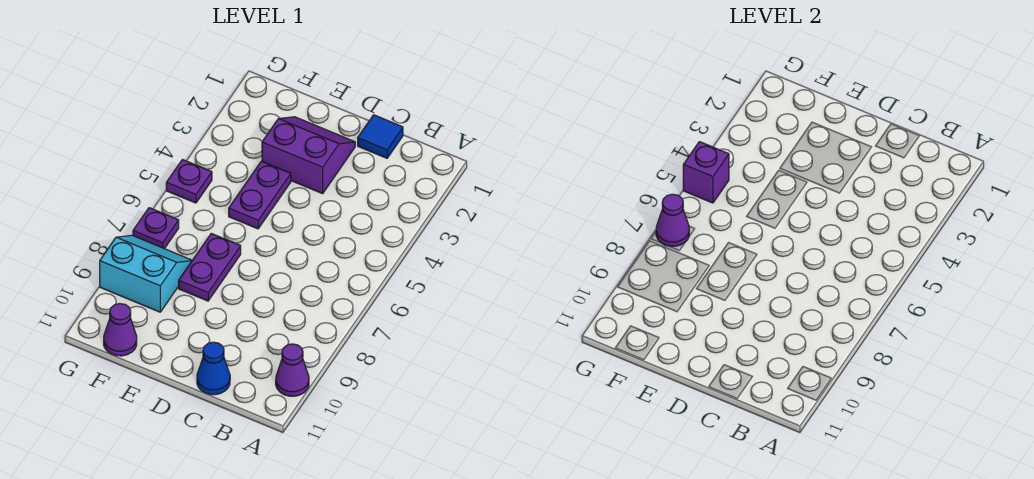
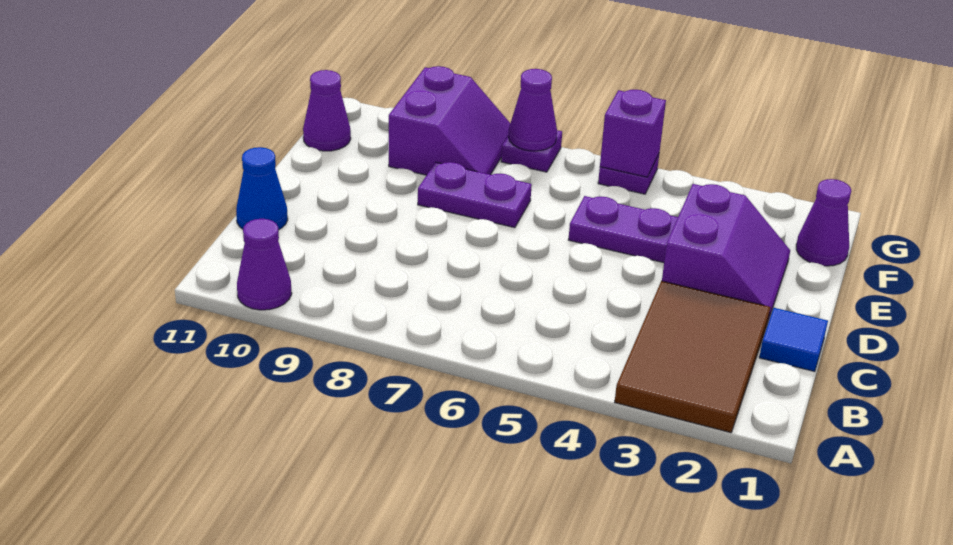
none -> brown 2x3 tile [615,281,770,433]
none -> purple 1x1 cone [796,179,851,266]
cyan 2x2 slope [100,235,192,312] -> purple 2x2 slope [389,66,510,175]

